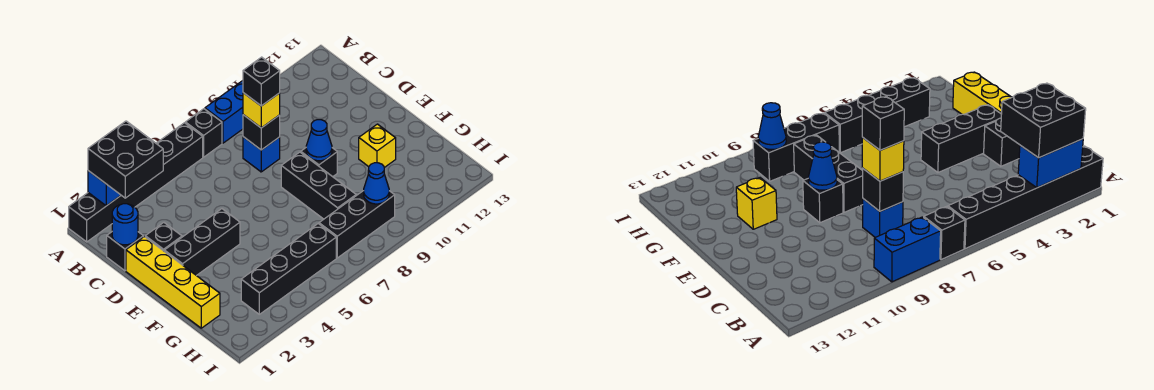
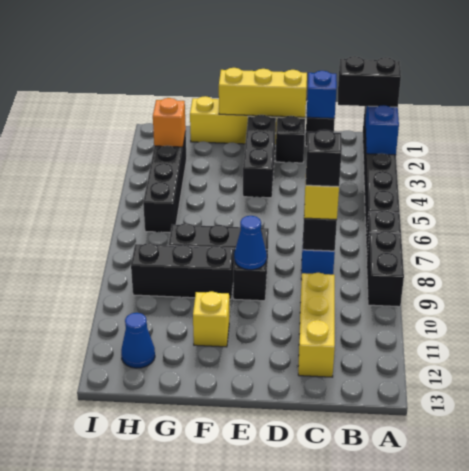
black 2x2 brick [88,121,163,198] -> black 1x2 brick [338,56,401,107]
blue 1x2 brick [205,81,243,143] -> black 1x2 brick [367,231,404,307]
blue 1x1 round brick [112,204,138,245] -> blue 1x1 brick [307,71,337,118]
none -> yellow 1x3 brick [298,273,335,377]
none -> yellow 1x3 brick [219,68,307,117]
none -> orange 1x1 brick [153,98,186,147]
black 1x3 brick [319,191,395,258] -> black 1x3 brick turned to [131,243,234,299]
blue 1x1 cone [364,163,389,204] -> blue 1x1 cone moved to [121,313,155,368]

